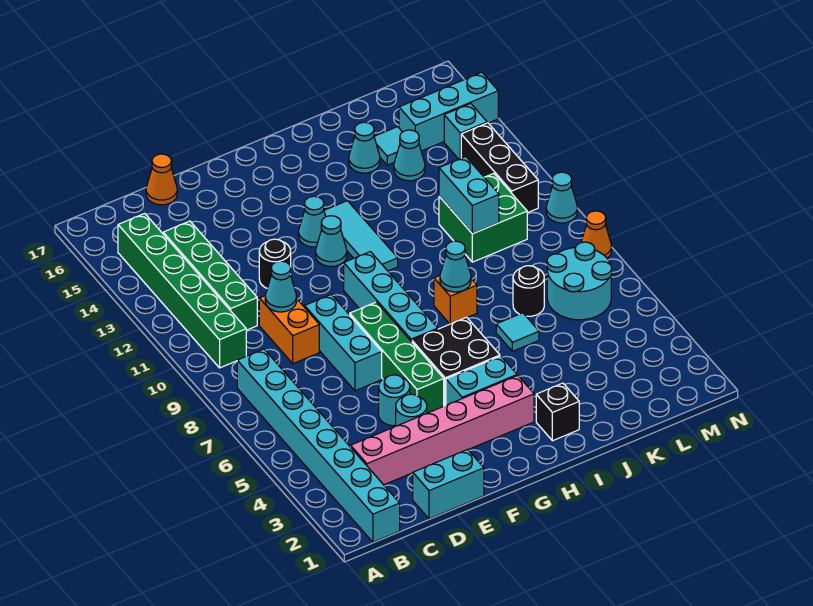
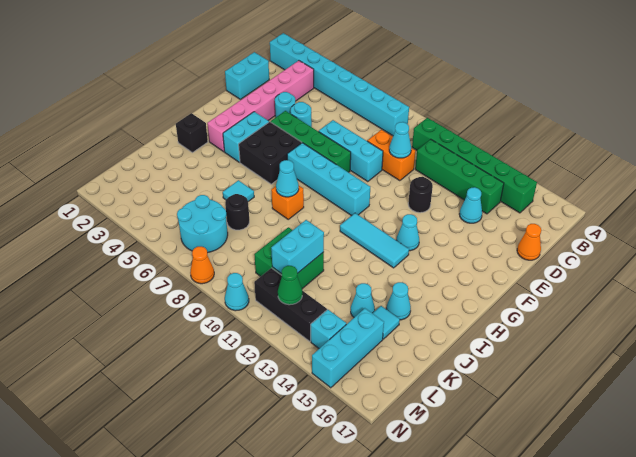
cyan 1x1 cone [316,216,347,266] -> cyan 1x1 cone moved to [459,187,482,223]
cyan 1x2 brick [439,157,499,234] -> cyan 1x2 brick turned to [271,220,324,274]
none -> green 1x1 cone [278,266,302,305]

